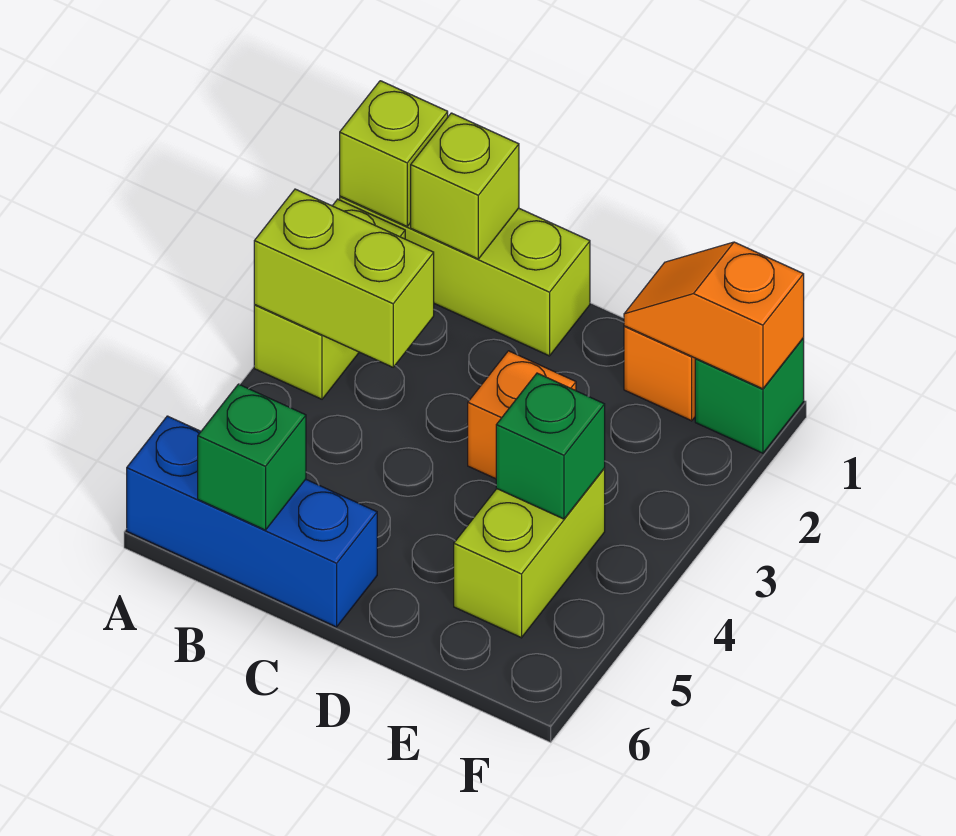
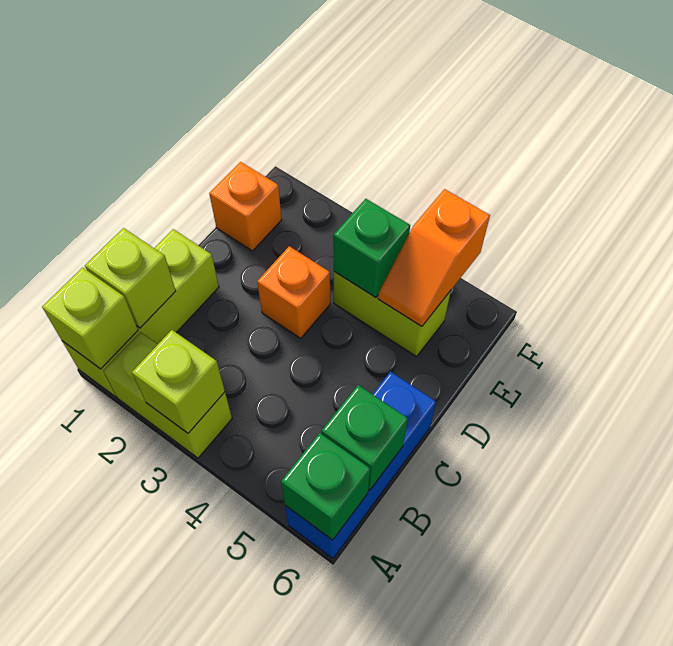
lime 1x2 brick [254,189,434,367] -> lime 1x1 brick [132,330,225,433]
orange 1x2 slope [624,242,804,389] -> orange 1x2 slope moved to [378,189,490,327]
green 1x1 brick [695,338,804,453] -> green 1x1 brick moved to [281,433,370,540]

